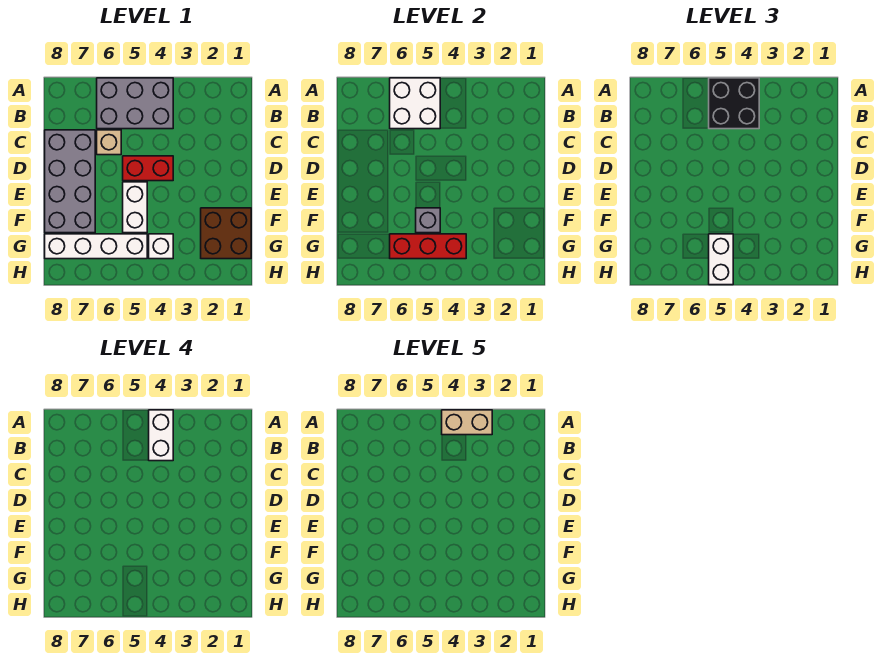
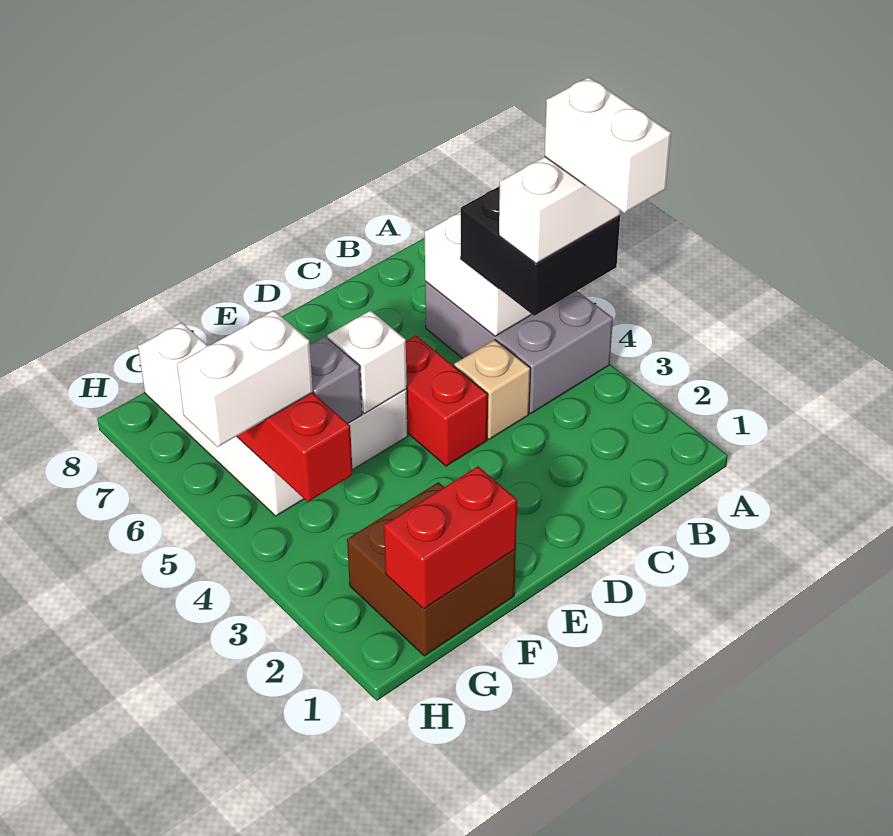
tan 1x2 brick [442,410,492,435] -> white 1x2 brick [544,77,671,213]
tan 1x1 brick [97,130,121,155] -> tan 1x1 brick moved to [454,340,530,439]
grey 2x4 brick [45,130,95,233] -> none
none -> red 1x2 brick [384,466,517,609]
white 1x1 brick [149,234,173,259] -> white 1x1 brick moved to [327,311,407,414]

